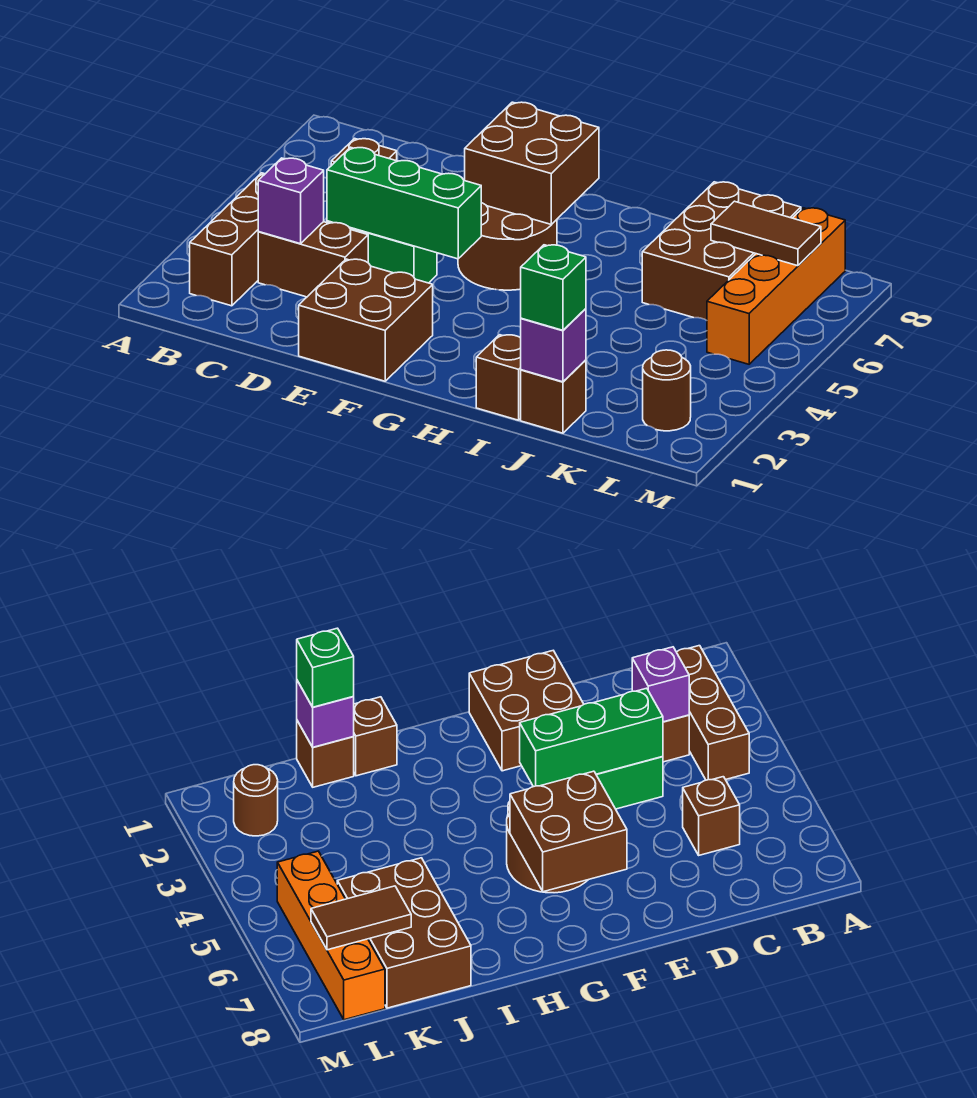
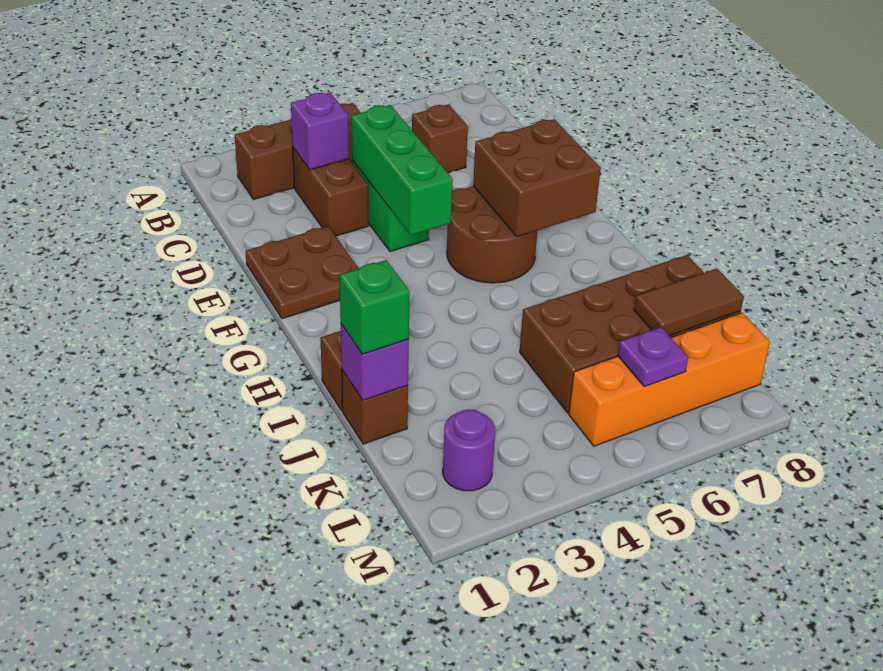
brown 2x2 brick [299,259,433,381] -> brown 2x2 plate [246,226,359,319]
brown 2x3 brick [642,182,801,320] -> brown 2x4 brick [520,255,741,413]
brown 1x2 tile [711,201,821,266] -> brown 1x2 tile turned to [634,268,744,336]
brown 1x1 round brick [643,350,691,431] -> purple 1x1 round brick [443,409,495,491]
none -> purple 1x1 plate [618,327,688,387]

